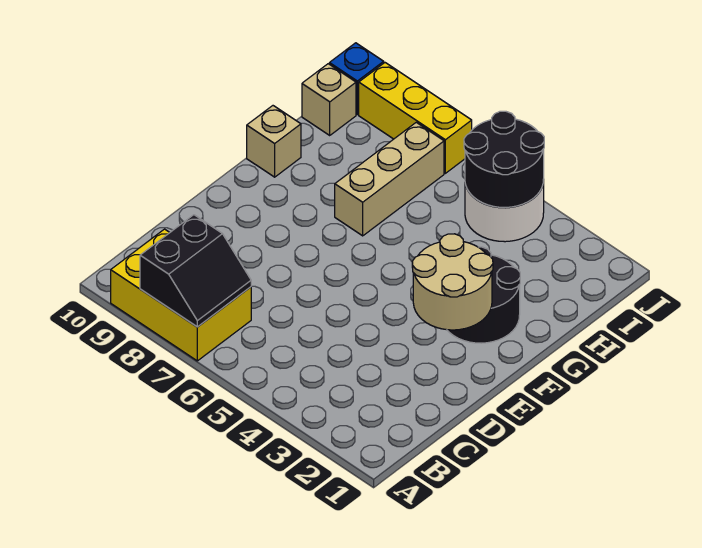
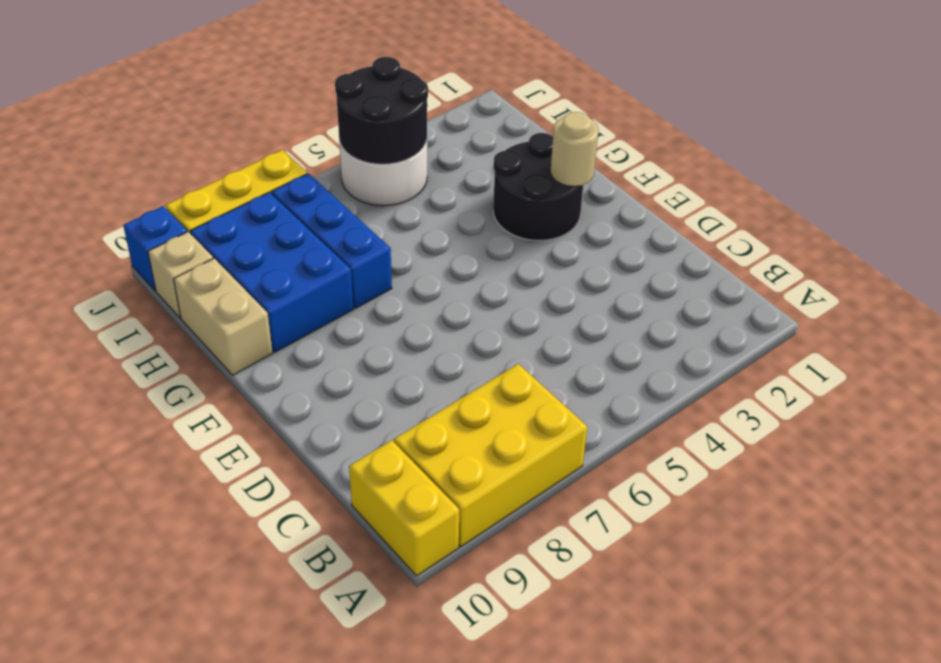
black 2x2 slope [140,215,251,327] -> none
none -> yellow 1x2 brick [349,440,459,576]
tan 2x2 round brick [412,234,493,330] -> tan 1x1 round brick [550,112,599,187]
tan 1x3 brick [335,122,444,236] -> blue 1x3 brick [272,173,392,308]
none -> blue 2x3 brick [190,192,353,352]
tan 1x1 brick [247,106,301,177] -> tan 1x2 brick [174,258,273,375]

